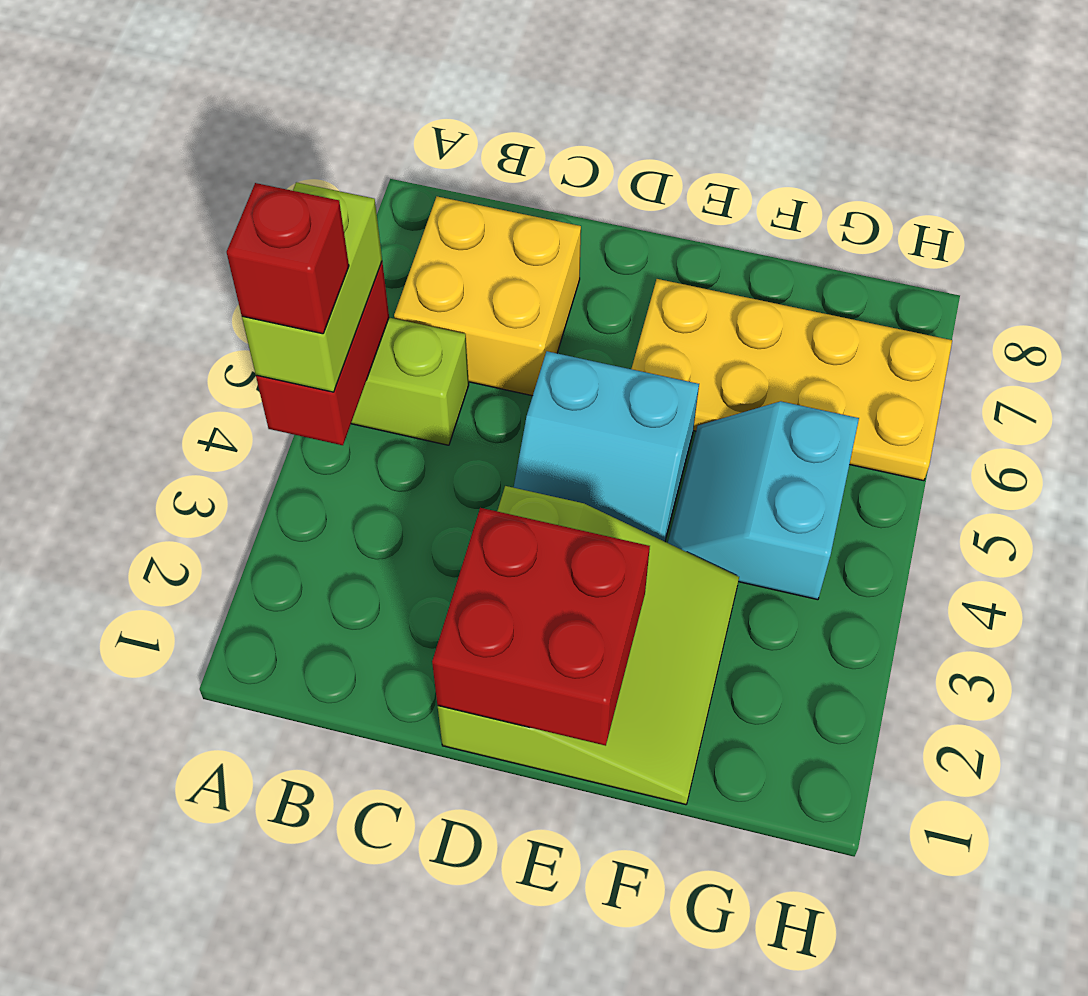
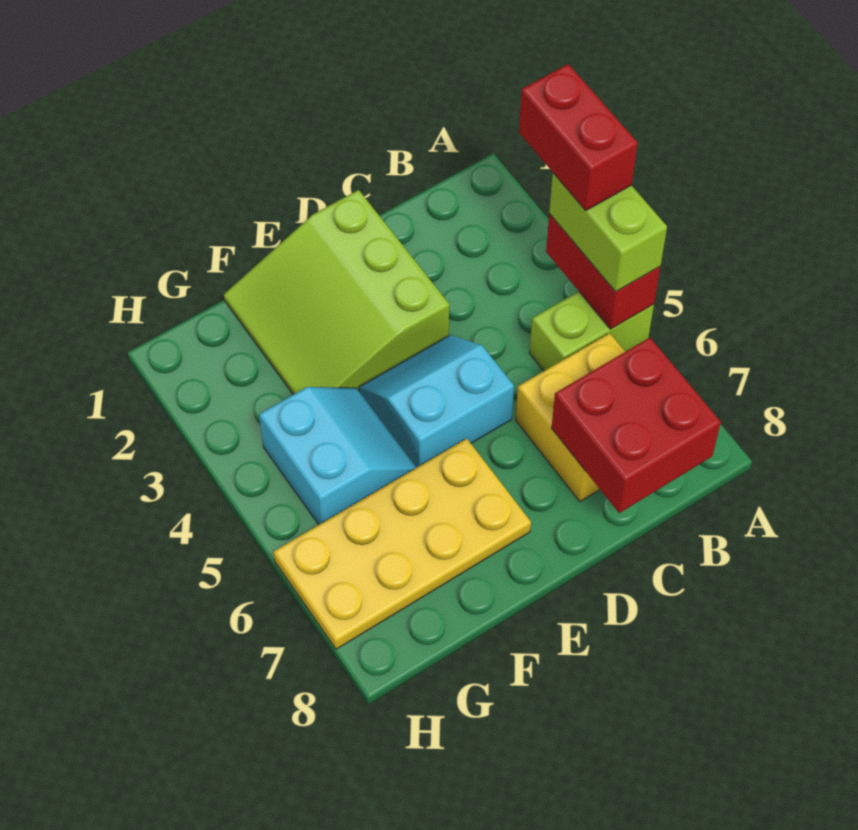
red 1x1 brick [227,183,349,334] -> red 1x2 brick [519,64,638,211]
red 2x2 brick [432,508,650,746] -> red 2x2 brick moved to [552,338,721,513]

